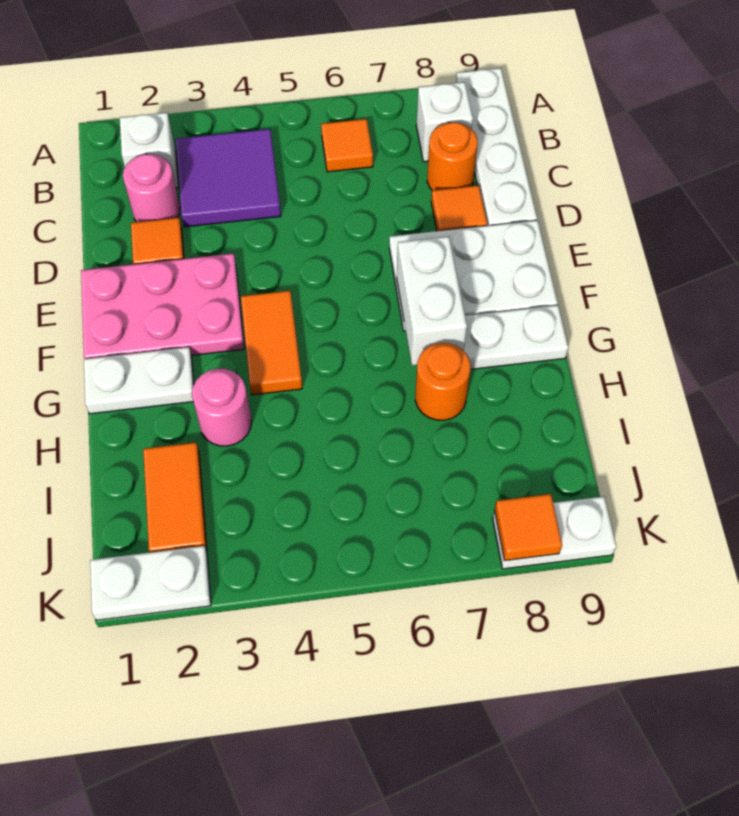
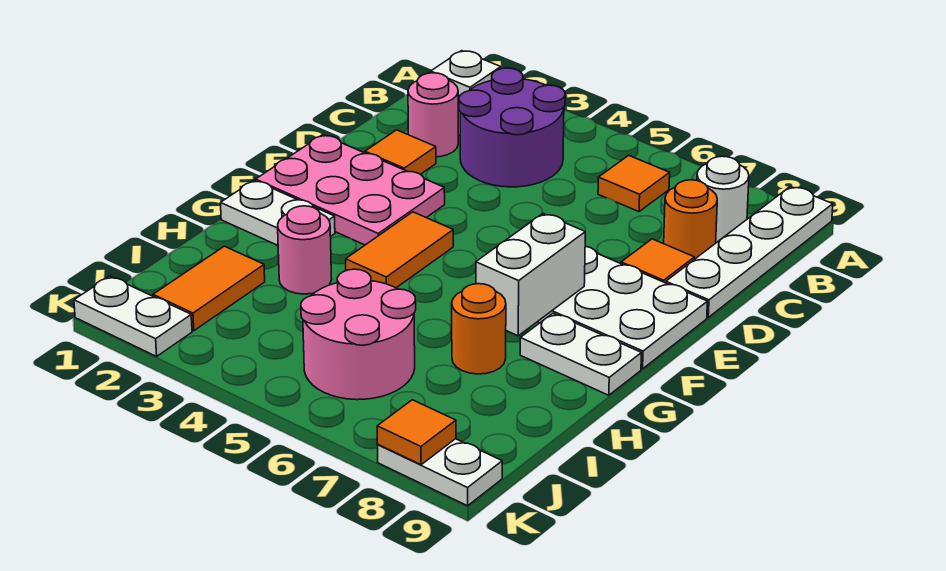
purple 2x2 tile [176,129,281,227] -> purple 2x2 round brick [459,68,565,187]
white 1x1 brick [416,82,473,162] -> white 1x1 round brick [697,156,749,243]
none -> pink 2x2 round brick [301,269,416,400]

